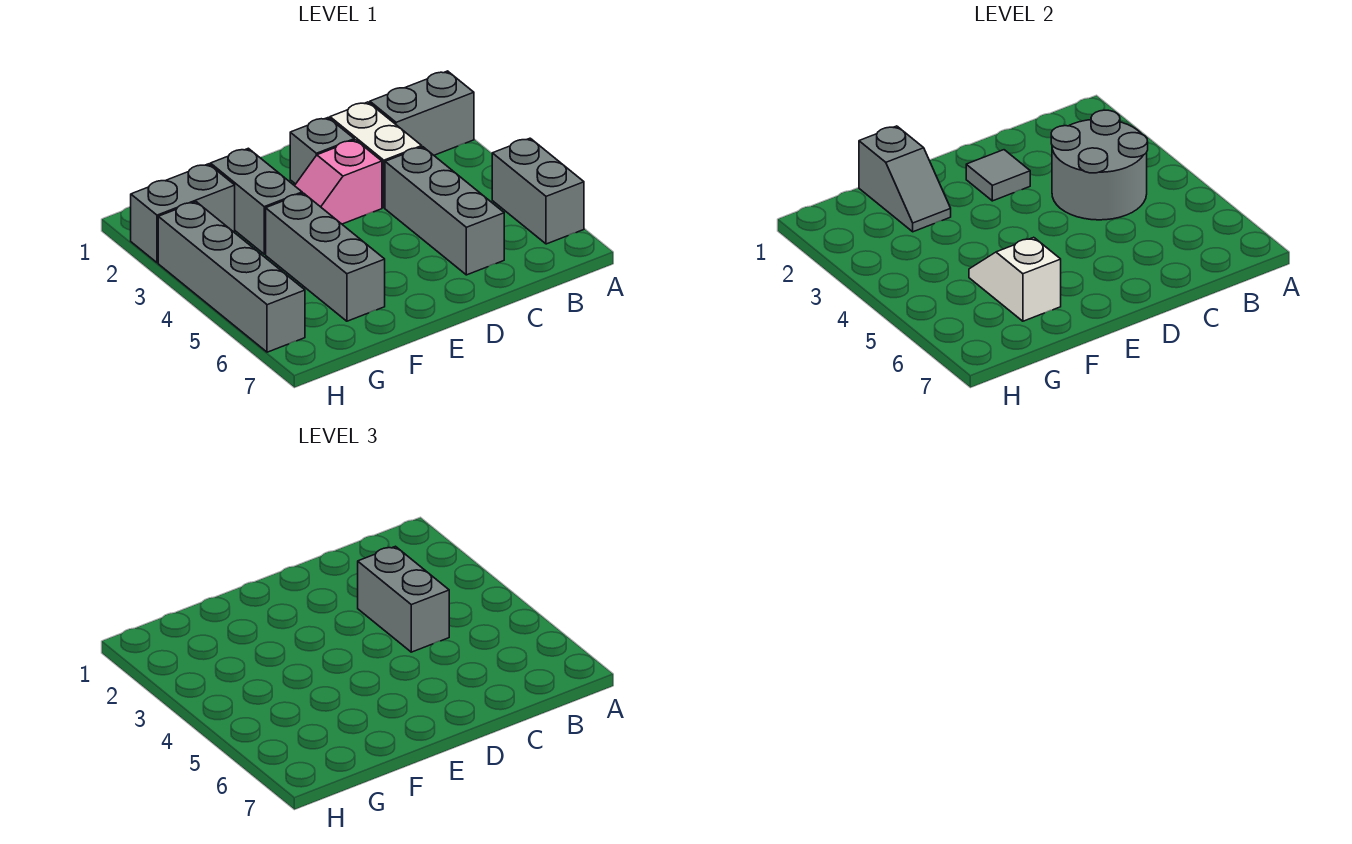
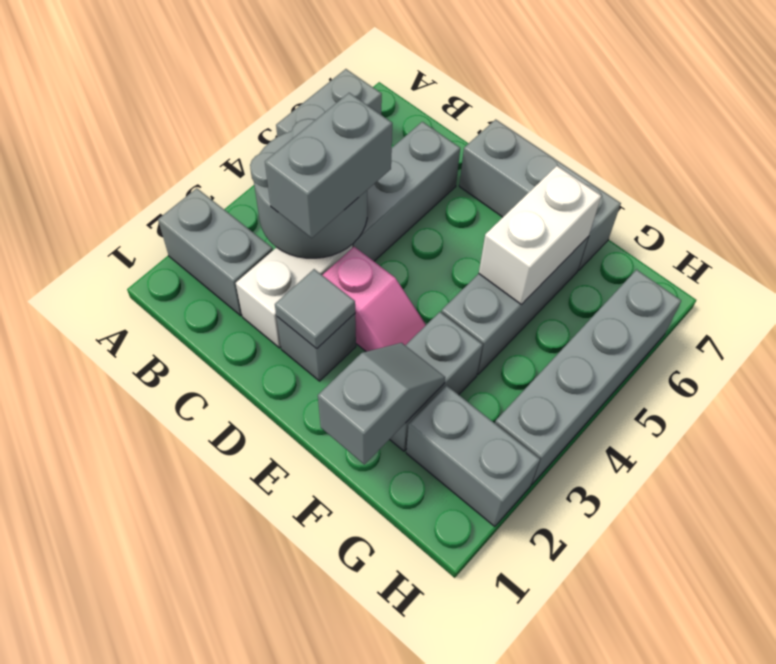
none -> grey 1x3 brick [459,119,621,271]
white 1x2 slope [969,237,1061,321] -> white 1x2 brick [479,166,601,305]

